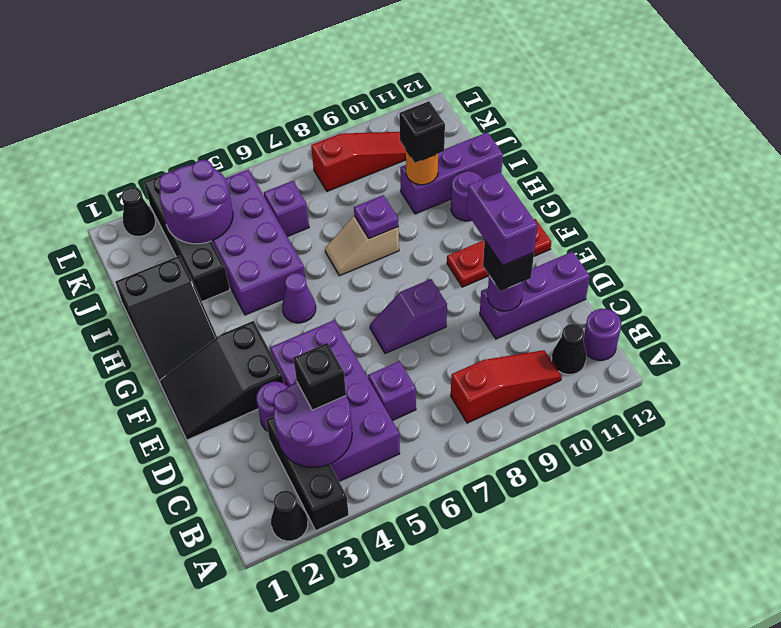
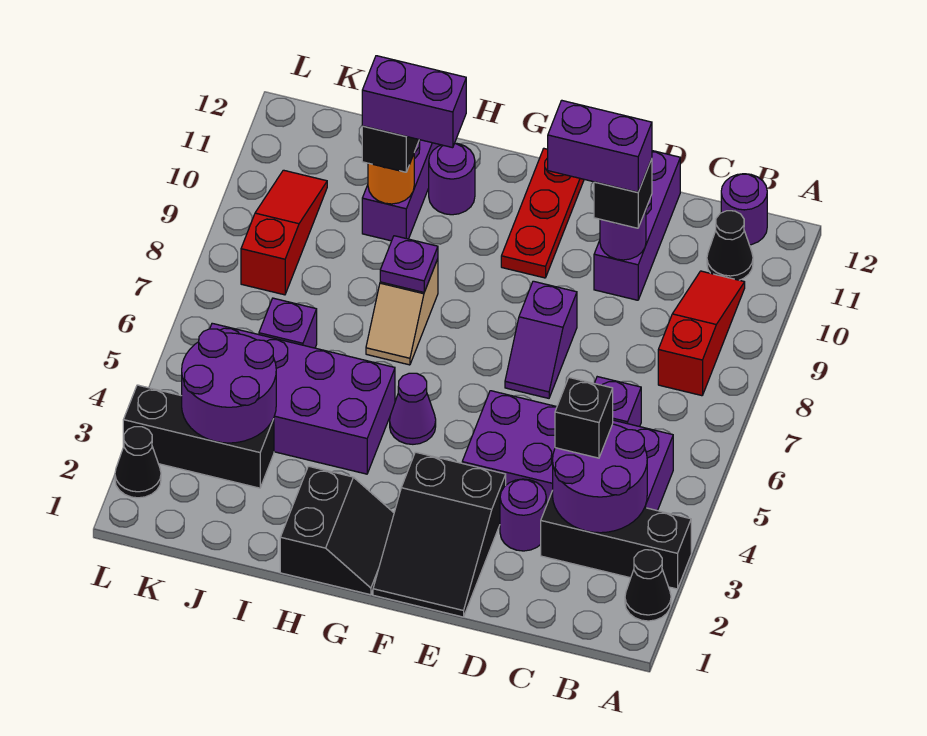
black 2x3 slope [115,256,217,382] -> black 2x2 slope [280,466,394,595]
none -> purple 1x2 brick [362,56,466,148]
black 1x4 brick [144,170,230,301] -> black 1x3 brick [123,385,274,488]

